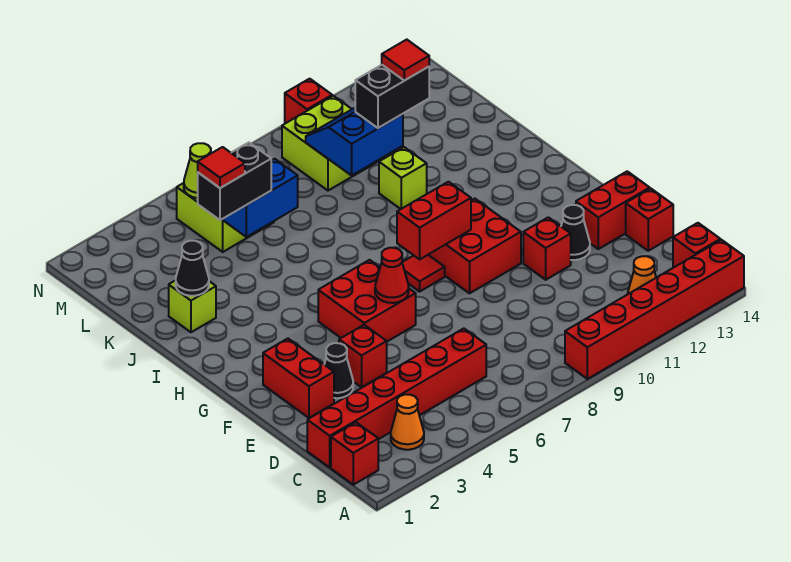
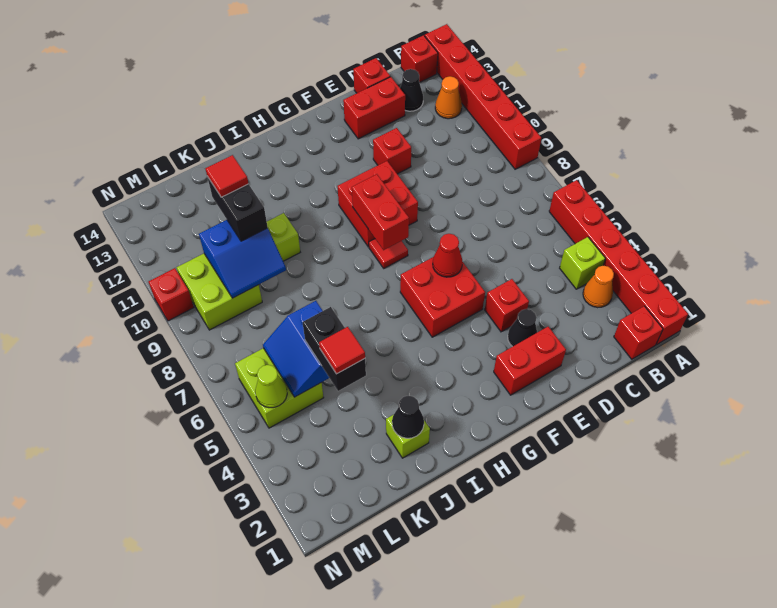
none -> lime 1x1 brick [560,237,605,289]
red 1x6 brick [307,328,486,467] -> red 1x6 brick moved to [549,180,688,345]
black 1x1 cone [561,205,590,260] -> black 1x1 cone moved to [400,69,423,111]
red 1x2 brick [576,171,650,249] -> red 1x2 brick turned to [343,77,405,139]
blue 2x2 slope [306,108,403,175] -> blue 2x2 slope turned to [199,220,286,298]

